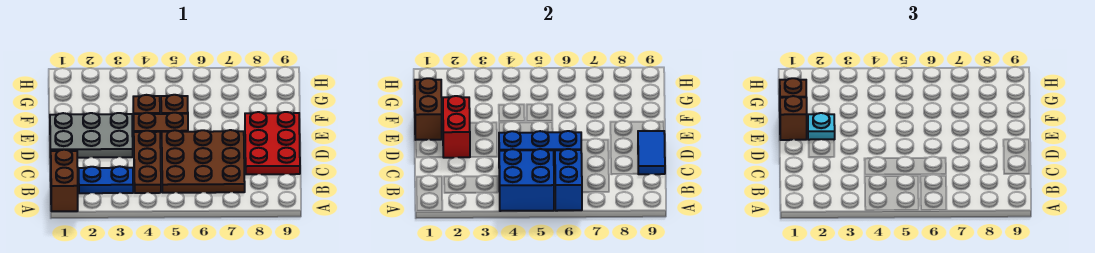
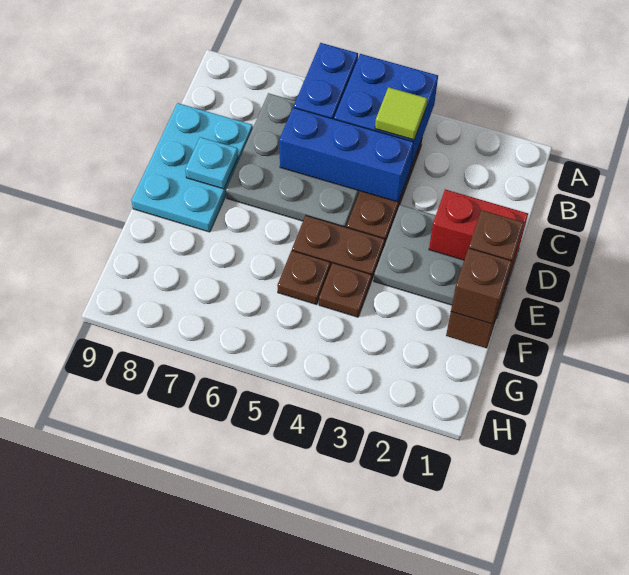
brown 1x2 brick [51,150,78,211] -> none
blue 1x2 plate [79,166,133,193] -> none
none -> lime 1x1 tile [375,87,427,140]
brown 3x3 plate [162,130,245,193] -> grey 3x3 plate [226,93,360,227]
red 2x3 plate [245,112,300,174] -> cyan 2x3 plate [131,103,253,232]
blue 1x2 tile [638,131,665,174] -> none
red 1x2 brick [443,96,470,158] -> red 1x2 brick turned to [429,189,528,268]
cyan 1x1 plate [808,113,835,140] -> cyan 1x1 plate moved to [185,137,238,189]

